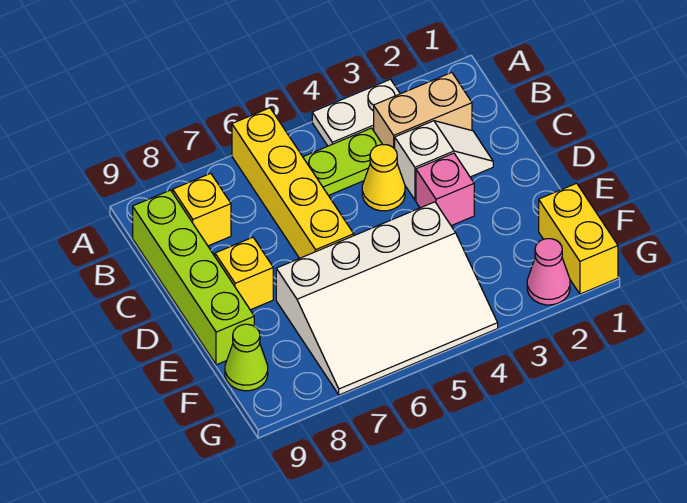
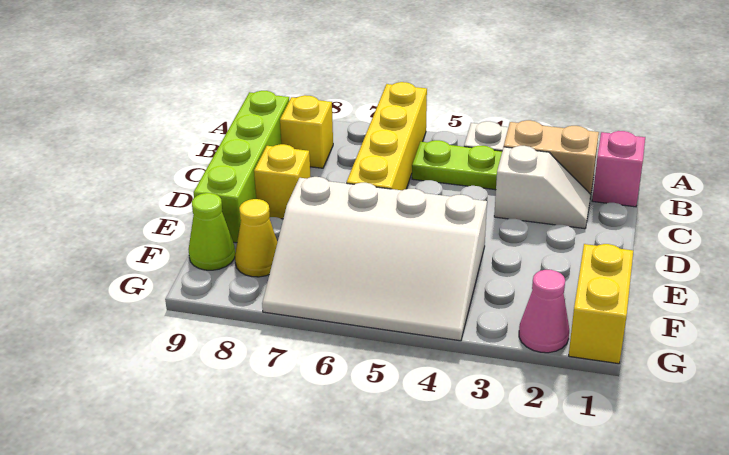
yellow 1x1 cone [362,144,405,211] -> yellow 1x1 cone moved to [235,199,277,277]
pink 1x1 brick [416,153,474,226] -> pink 1x1 brick moved to [592,131,645,207]

